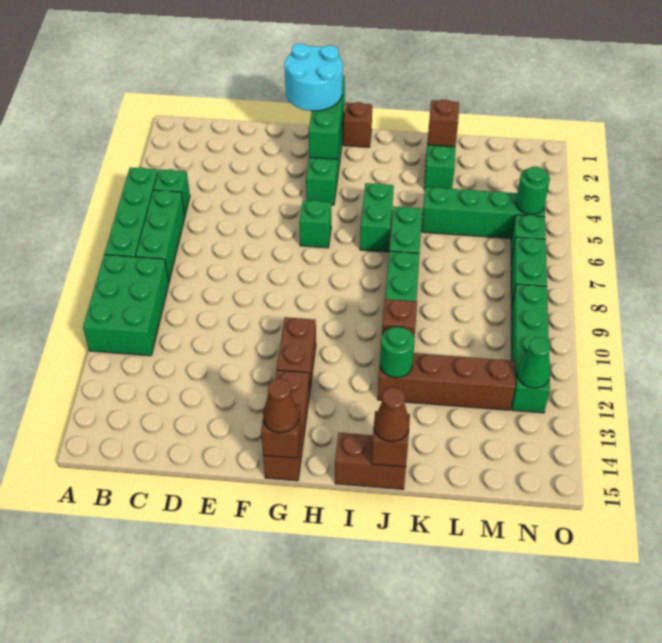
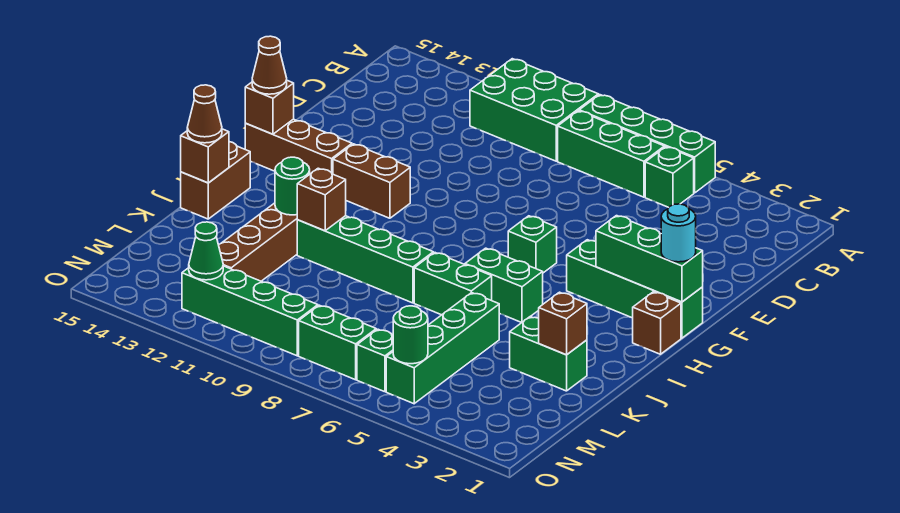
cyan 2x2 round brick [285,44,343,111] -> cyan 1x1 round brick [661,204,696,262]

